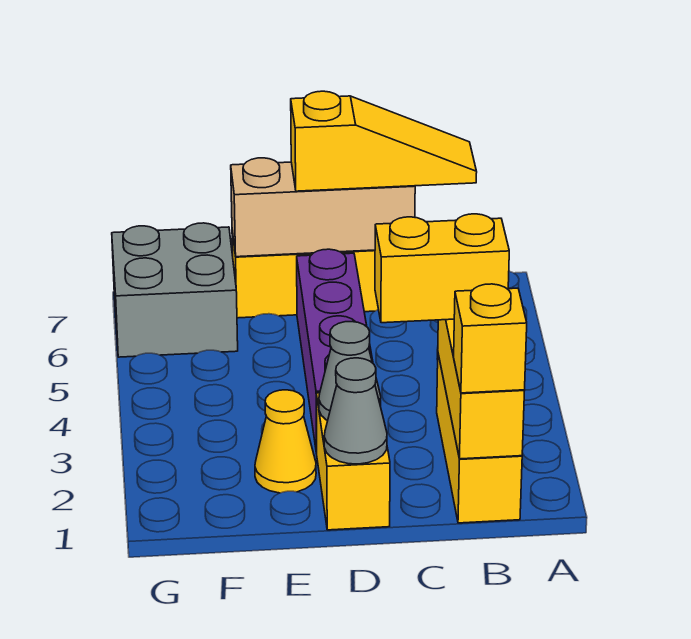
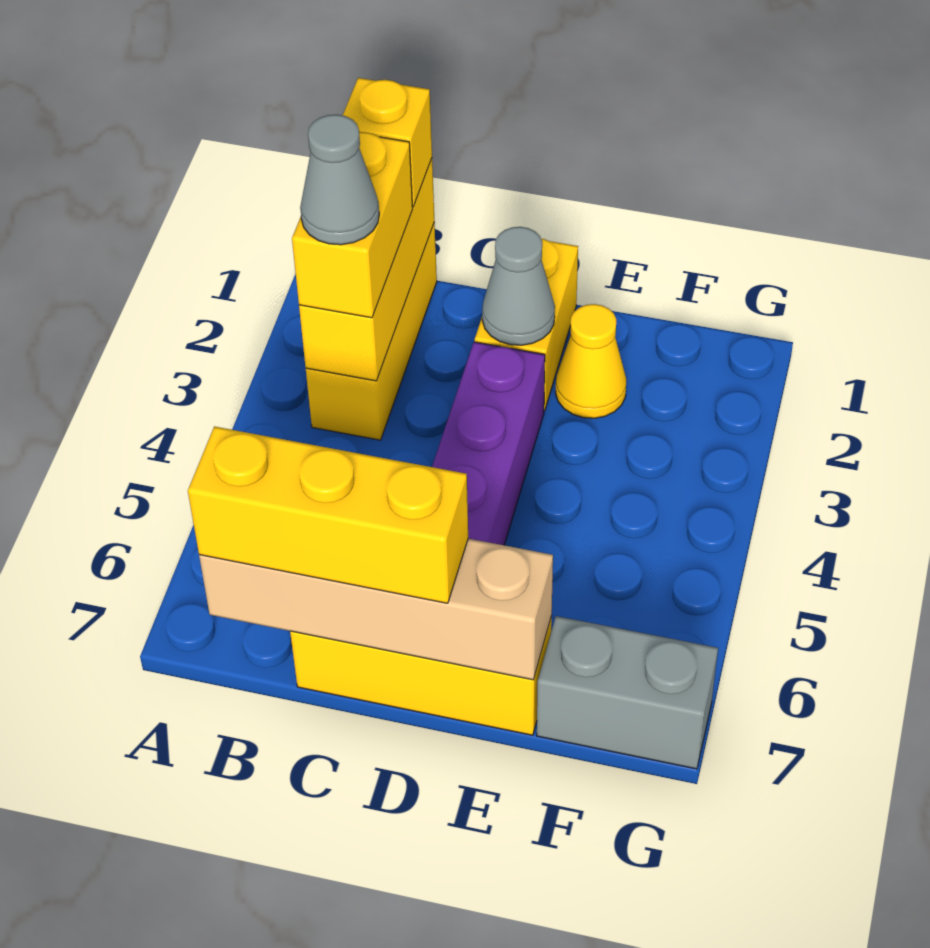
yellow 1x2 brick [375,214,509,323] -> yellow 1x2 brick turned to [292,133,413,318]
yellow 1x3 slope [291,91,477,191] -> yellow 1x3 brick [188,426,468,603]
tan 1x3 brick [231,158,415,257] -> tan 1x4 brick [199,539,553,680]
grey 1x1 cone [324,358,387,464] -> grey 1x1 cone moved to [300,115,379,245]
grey 2x2 brick [112,223,238,357] -> grey 1x2 brick [537,616,718,769]

